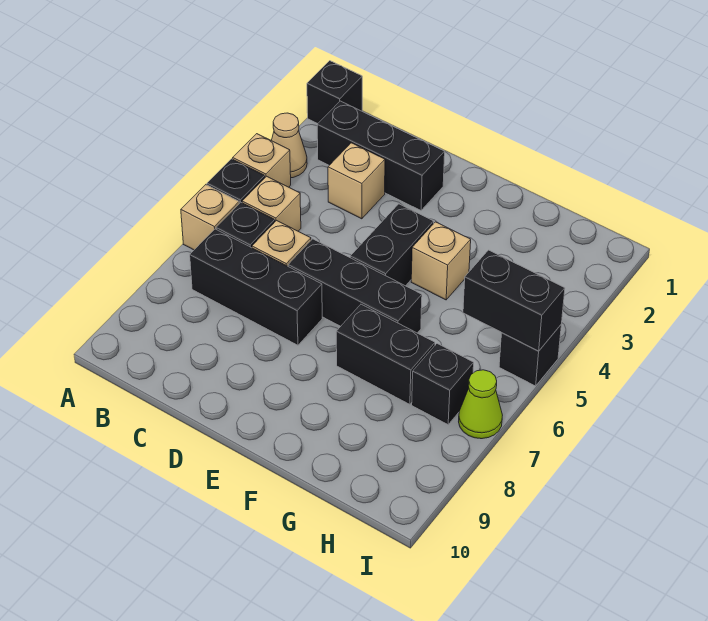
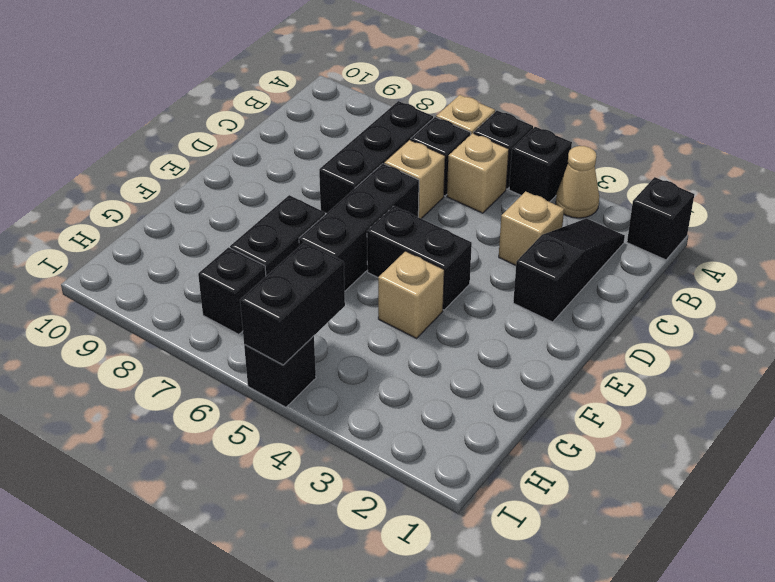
tan 1x1 brick [233,134,291,187] -> black 1x1 brick [509,127,572,202]
black 1x3 brick [317,101,445,210] -> black 1x3 slope [513,218,625,322]
lime 1x1 cone [459,370,502,439] -> none

